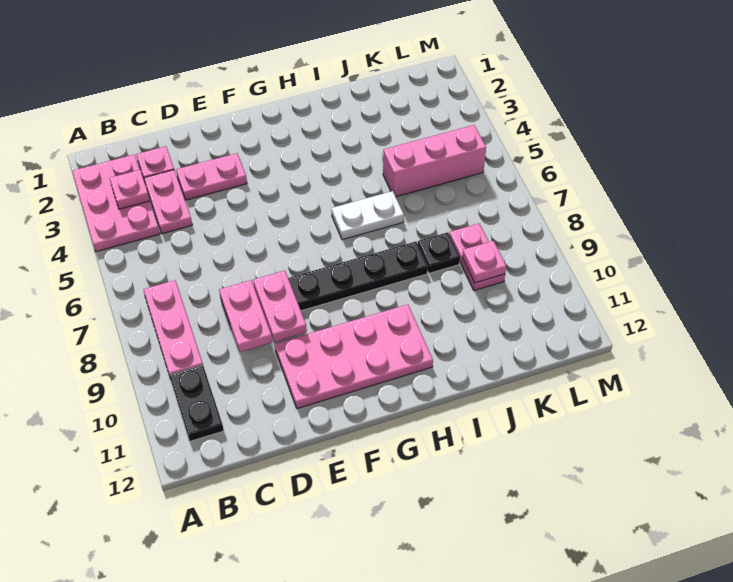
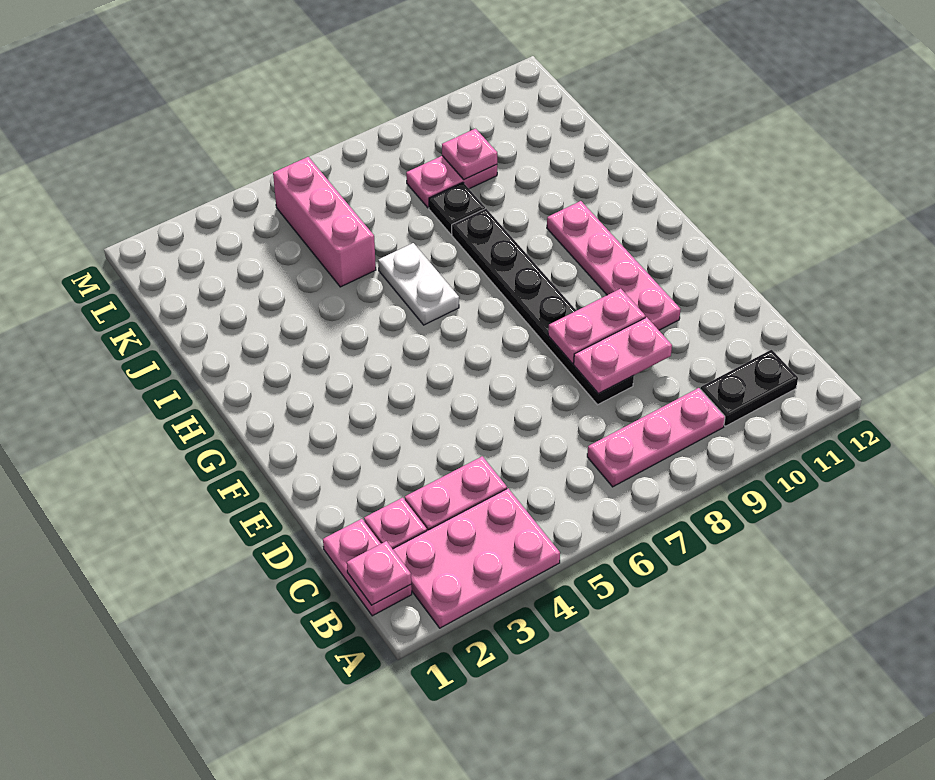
pink 1x1 plate [110,170,150,209] -> pink 1x1 plate moved to [347,541,411,605]
pink 1x2 plate [176,153,247,200] -> pink 1x2 plate moved to [323,519,412,616]
pink 2x4 plate [275,304,433,409] -> pink 1x4 plate [547,201,681,330]

